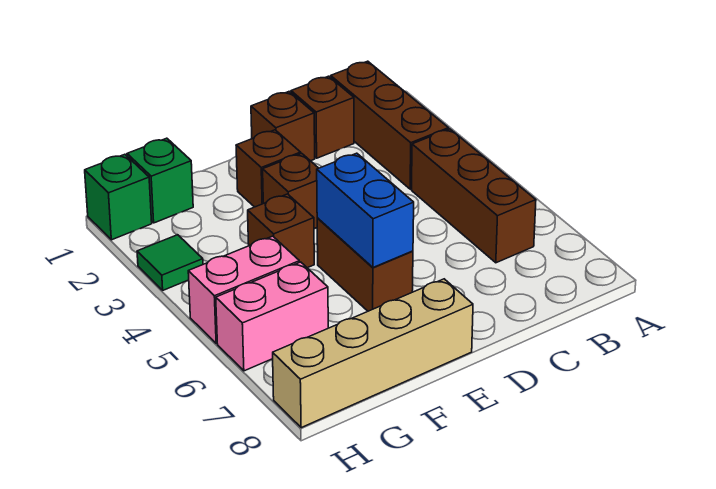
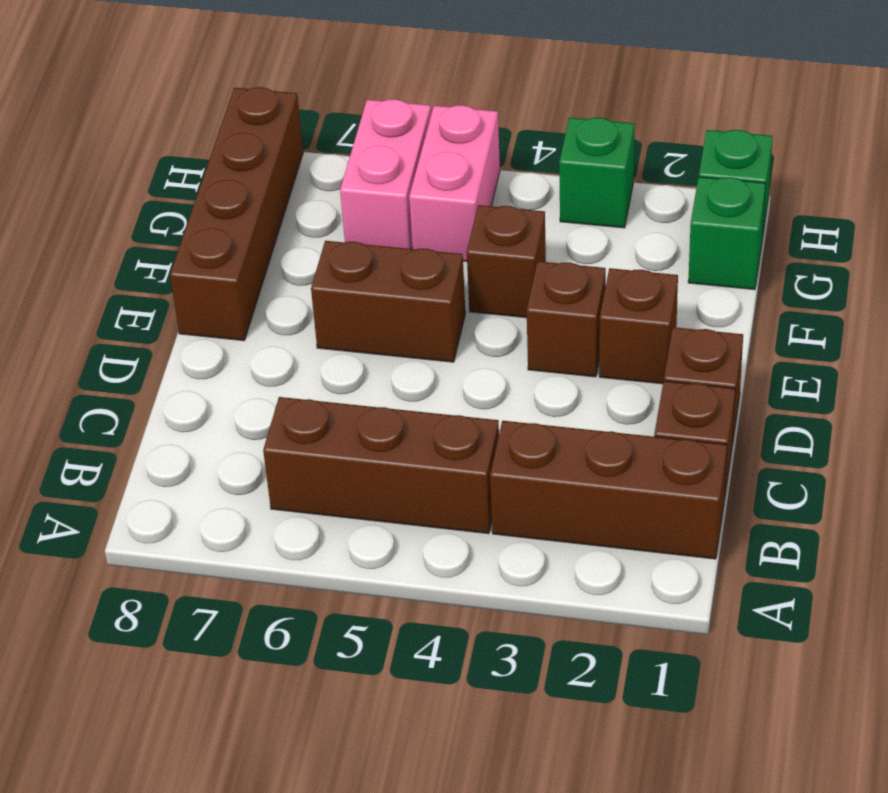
blue 1x2 brick [317,153,414,267] -> none
tan 1x4 brick [273,279,473,428] -> brown 1x4 brick [170,87,303,341]
green 1x1 tile [137,235,203,290] -> green 1x1 brick [559,118,634,228]

